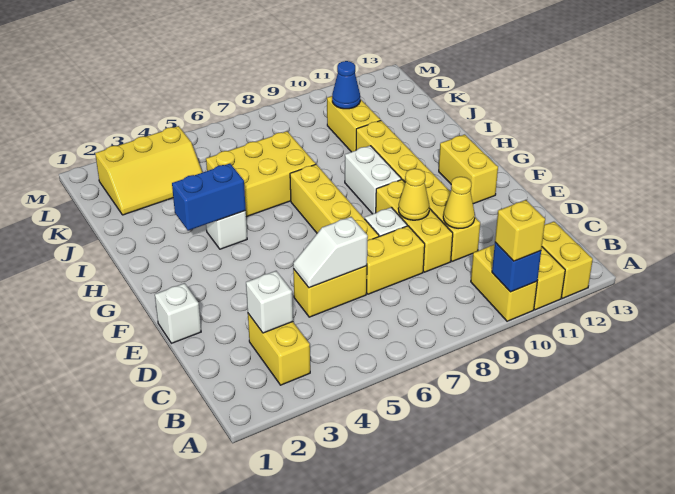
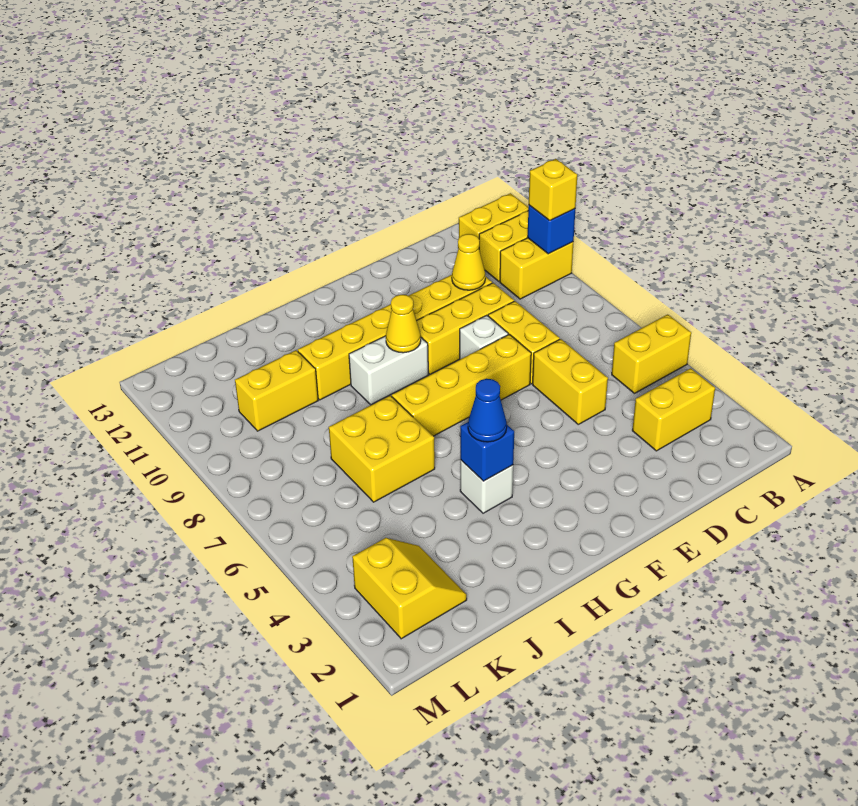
white 1x1 brick [246,271,293,333] -> none
white 1x2 slope [293,217,368,288] -> none
white 1x1 brick [155,283,201,343] -> none
yellow 1x1 cone [398,169,430,220] -> yellow 1x1 cone moved to [386,295,421,353]
yellow 1x2 brick [439,134,498,204] -> yellow 1x2 brick moved to [612,314,691,393]
blue 1x2 brick [172,164,246,231] -> blue 1x1 brick [460,422,514,481]
yellow 2x3 brick [206,131,315,217] -> yellow 2x2 brick [329,396,435,502]
yellow 2x3 slope [95,126,203,215] -> yellow 2x2 slope [352,538,467,639]
blue 1x1 cone [332,61,360,109] -> blue 1x1 cone moved to [468,379,507,442]

